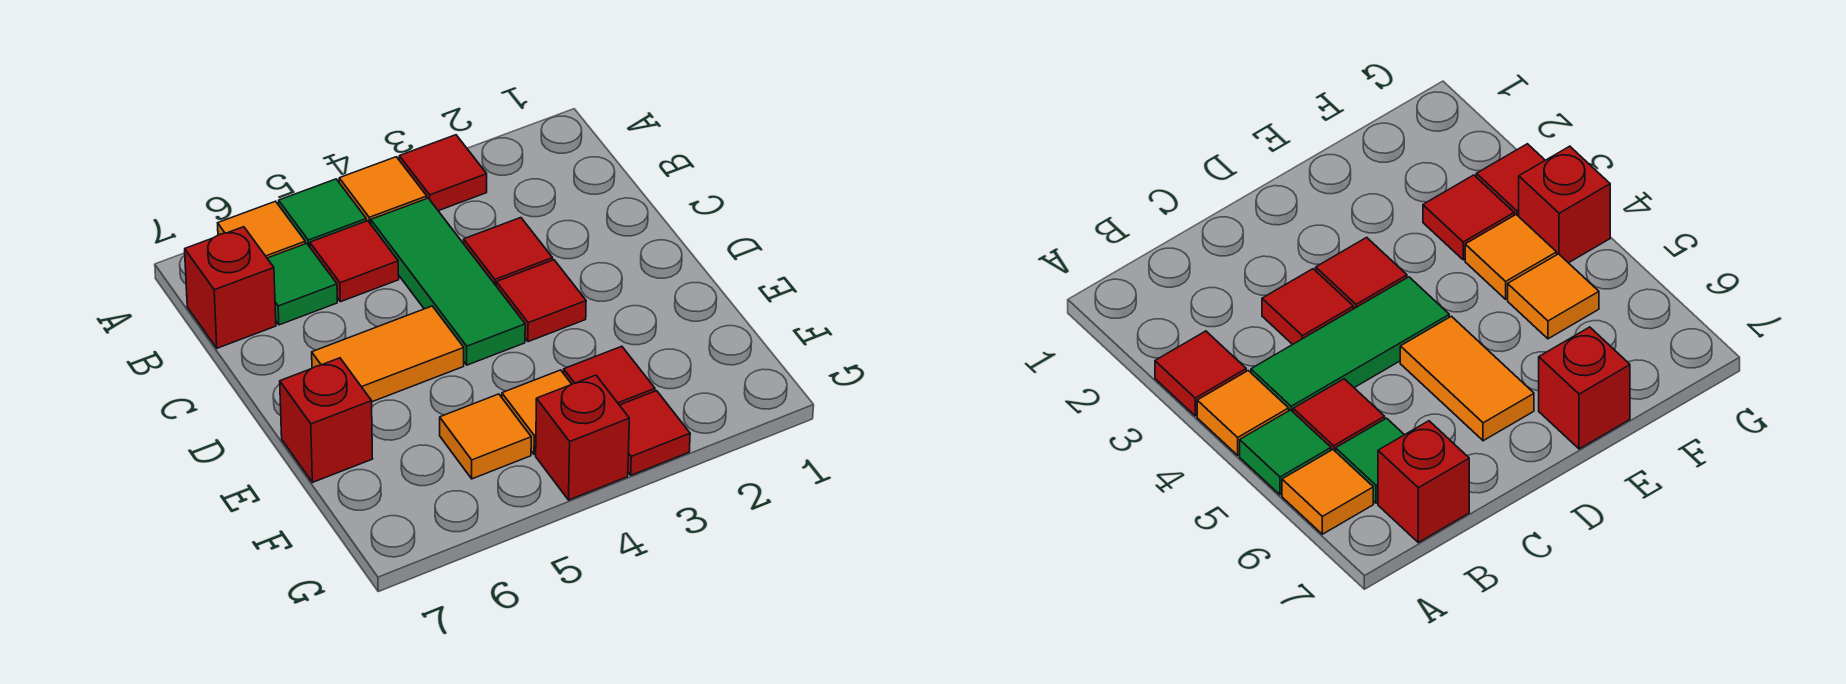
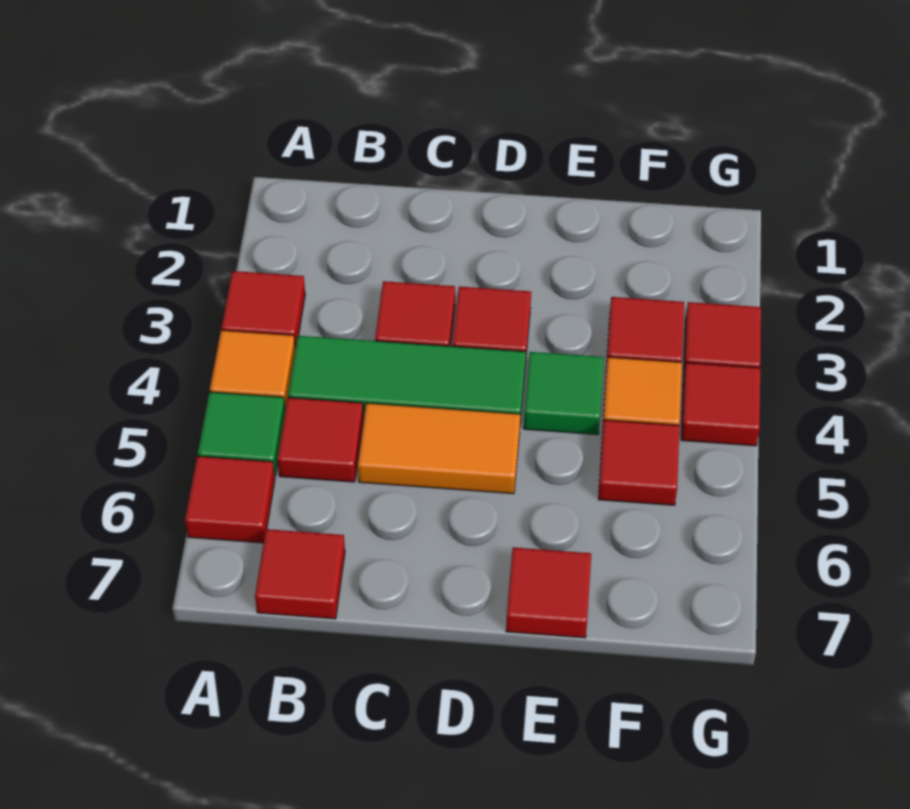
orange 1x1 tile [218,201,305,258] -> red 1x1 tile [185,456,275,543]
green 1x1 tile [267,243,337,325] -> green 1x1 tile moved to [524,352,604,435]
red 1x1 brick [185,227,276,348] -> red 1x1 tile [255,529,345,619]
orange 1x2 tile [312,306,464,402] -> orange 1x2 tile turned to [358,403,520,494]
red 1x1 brick [280,358,373,482] -> red 1x1 tile [506,548,591,638]
orange 1x1 tile [440,394,531,479] -> red 1x1 tile [598,420,680,505]
red 1x1 brick [536,375,629,500] -> red 1x1 tile [681,363,760,446]

